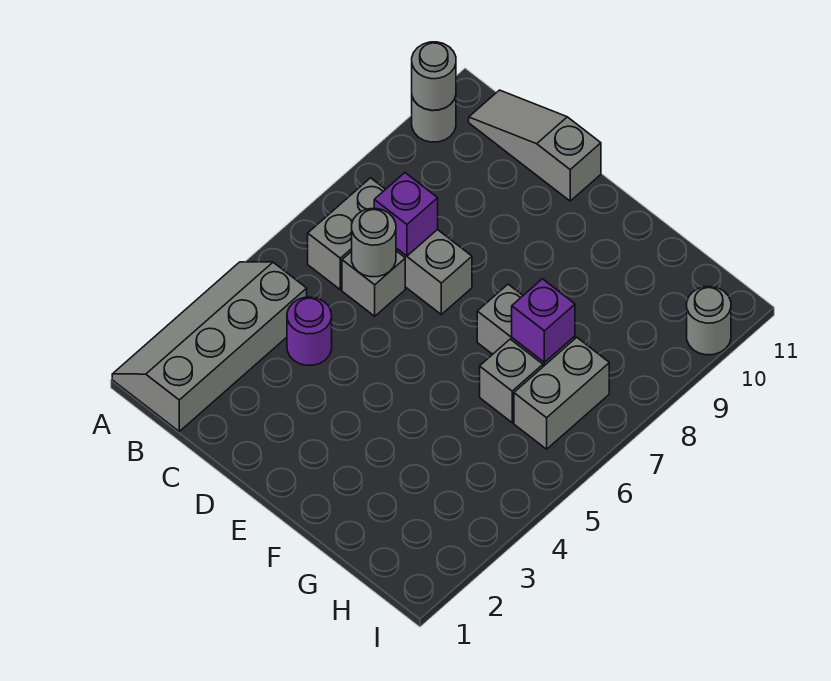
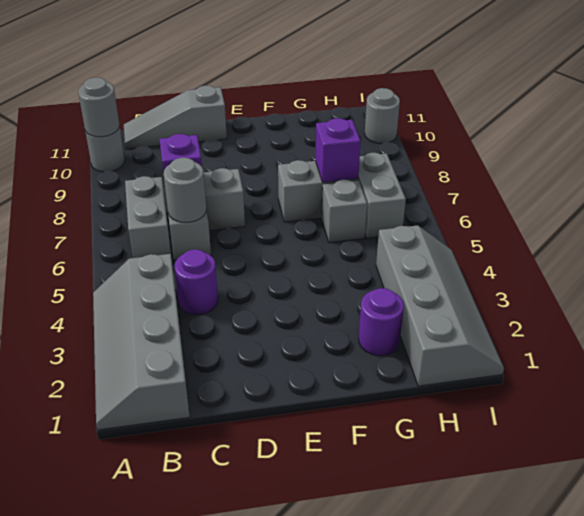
none -> purple 1x1 round brick [359,288,404,356]
none -> grey 2x4 slope [376,225,504,386]

